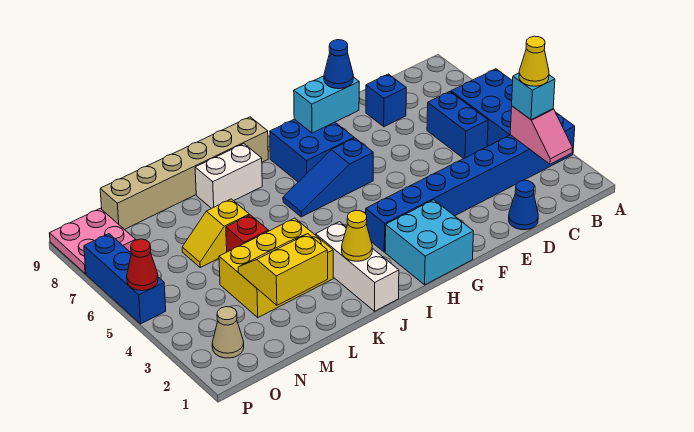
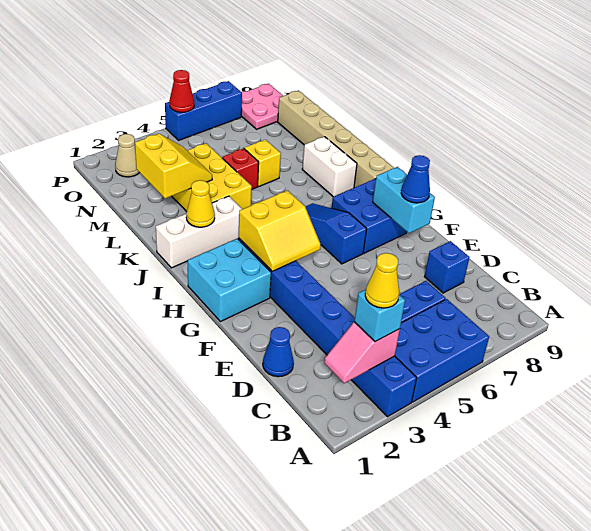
none -> yellow 2x2 slope [239,190,321,271]

